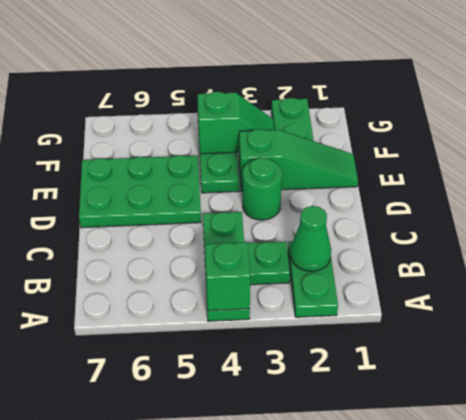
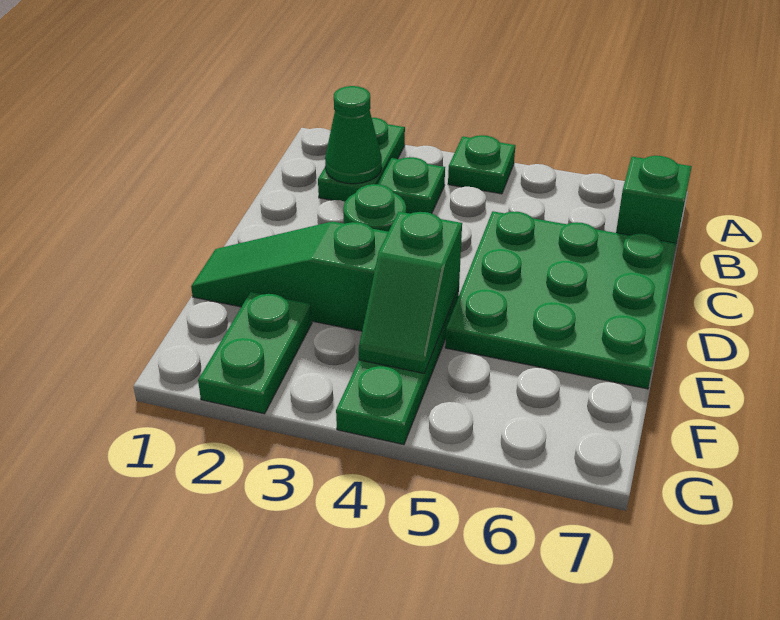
green 1x3 plate [203,212,250,321] -> green 1x1 plate [448,135,515,194]
green 1x1 brick [205,242,250,311] -> green 1x1 brick moved to [616,156,692,243]
green 2x3 plate [79,155,201,228] -> green 3x3 plate [445,211,677,389]
green 1x2 slope [198,92,275,154] -> green 1x2 slope turned to [359,212,462,373]

